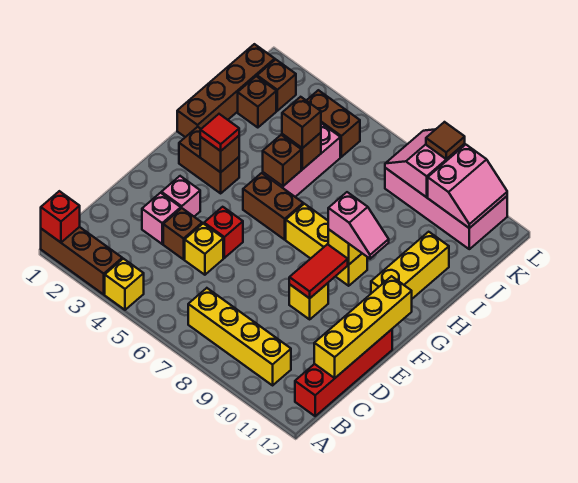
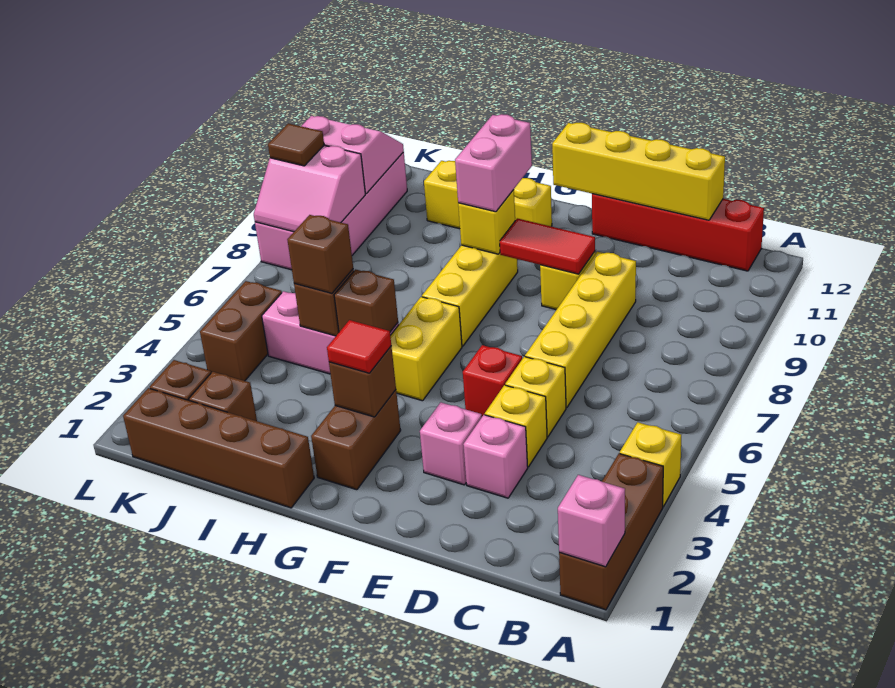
red 1x1 brick [41,191,80,242] -> pink 1x1 brick [558,475,625,567]
yellow 1x4 brick [188,288,291,385] -> yellow 1x4 brick moved to [525,252,636,408]
brown 1x1 brick [163,208,202,259] -> yellow 1x1 brick [485,385,547,467]
brown 1x2 brick [243,173,303,240] -> yellow 1x2 brick [390,297,462,401]
pink 1x2 slope [328,192,389,259] -> pink 1x2 brick [455,114,532,212]

